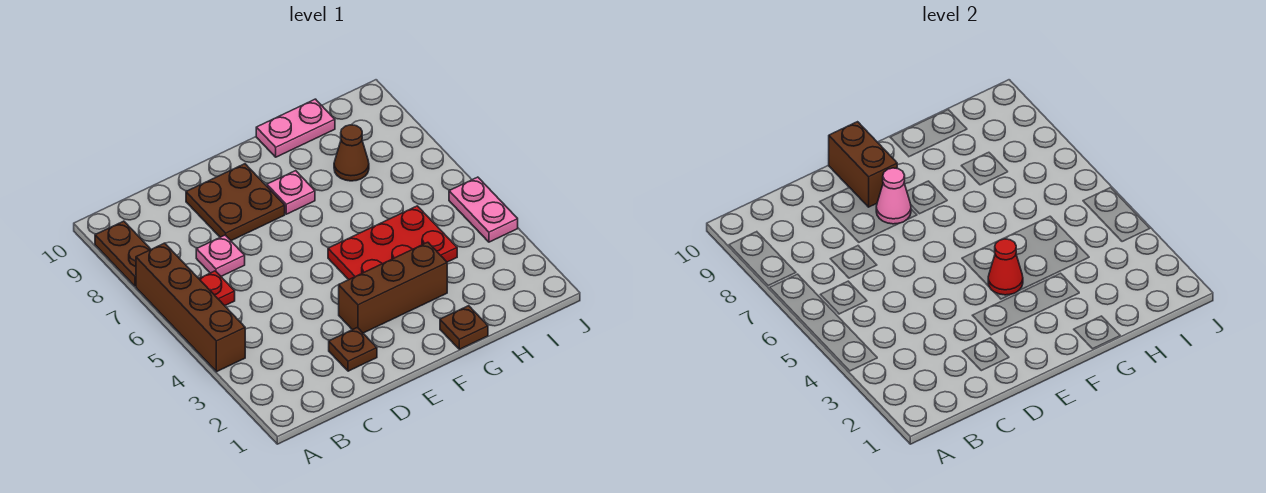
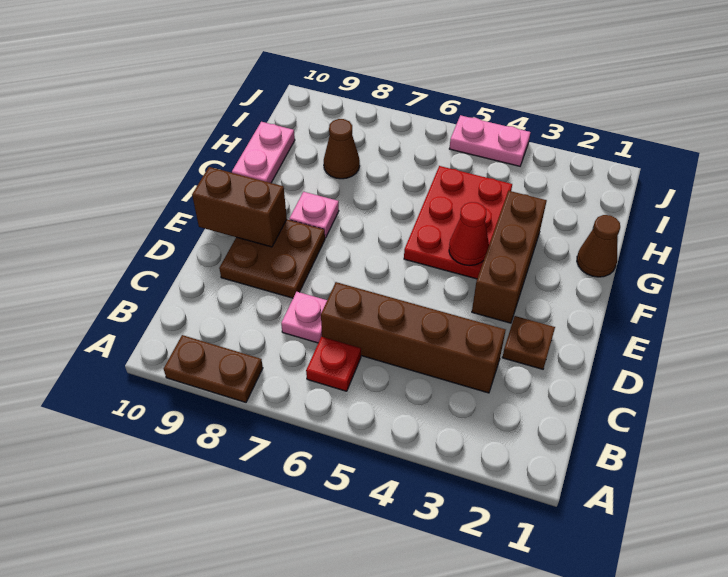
brown 1x4 brick [136,243,245,372] -> brown 1x4 brick moved to [321,282,506,393]
pink 1x1 cone [876,168,911,224] -> none
brown 1x1 plate [440,306,488,349] -> brown 1x1 cone [577,215,620,277]

